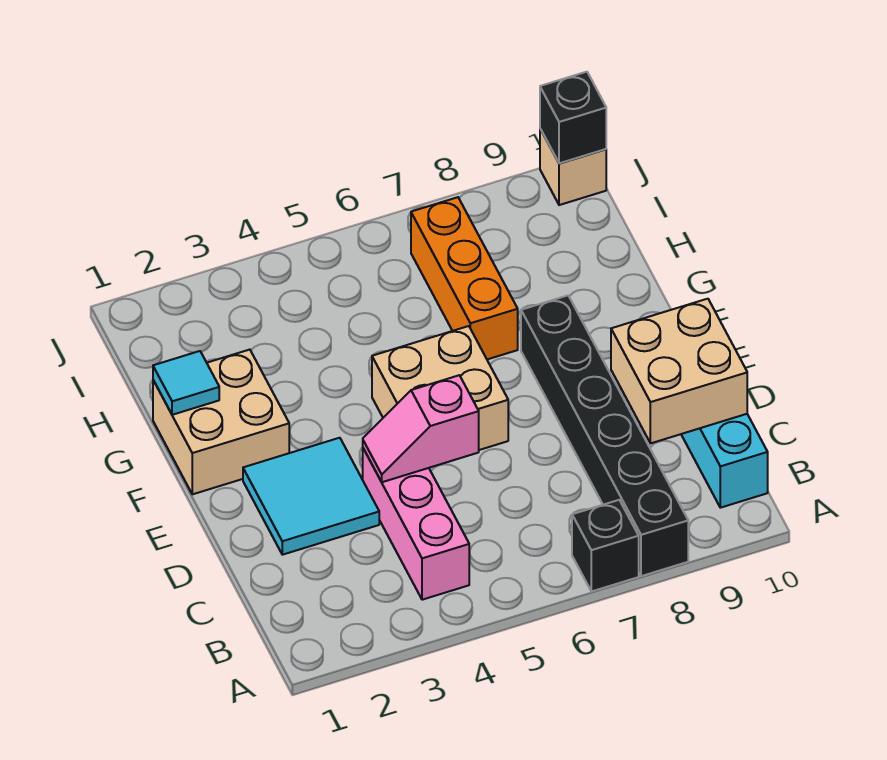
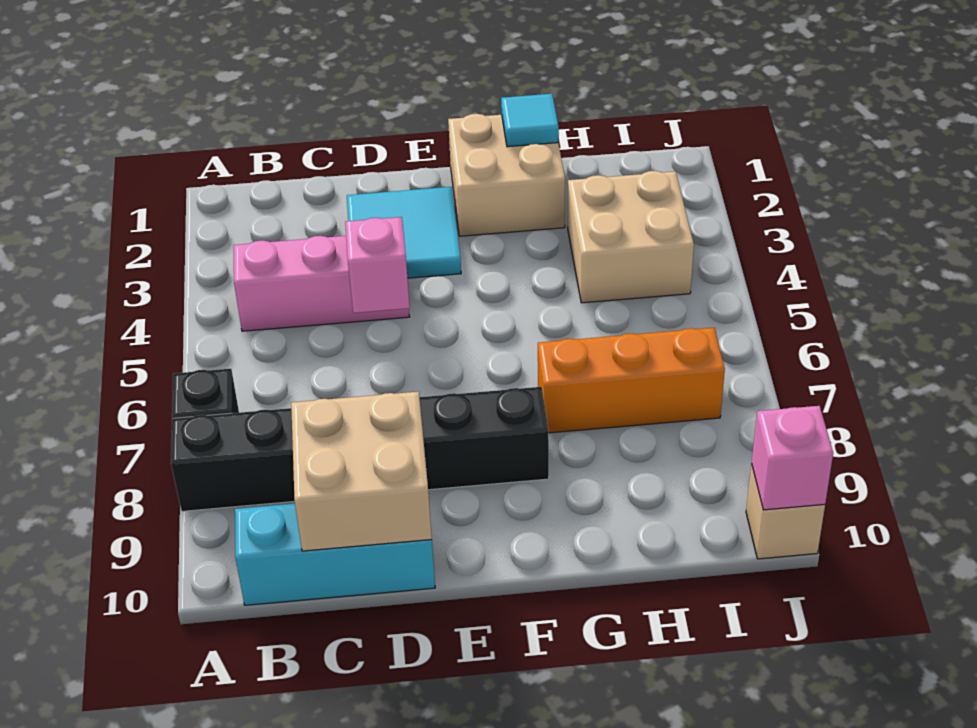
tan 2x2 brick [372,326,508,450] -> tan 2x2 brick moved to [568,171,694,303]
black 1x1 brick [540,72,606,163] -> pink 1x1 brick [752,406,833,510]

